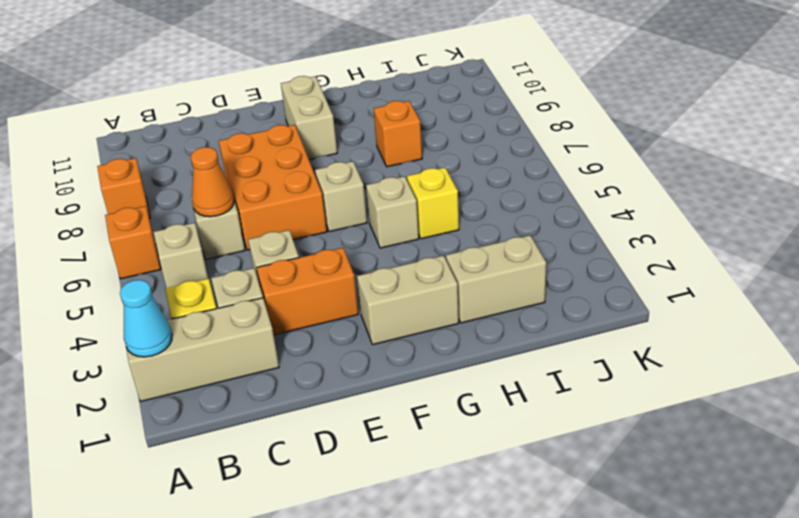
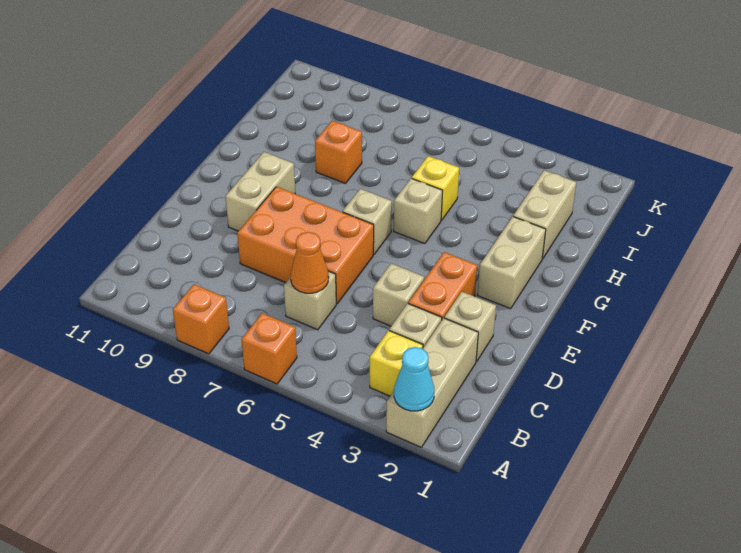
tan 1x1 brick [154,223,208,288] -> tan 1x1 brick moved to [444,292,496,361]
tan 1x2 brick [281,76,337,160] -> tan 1x2 brick turned to [225,152,295,231]

